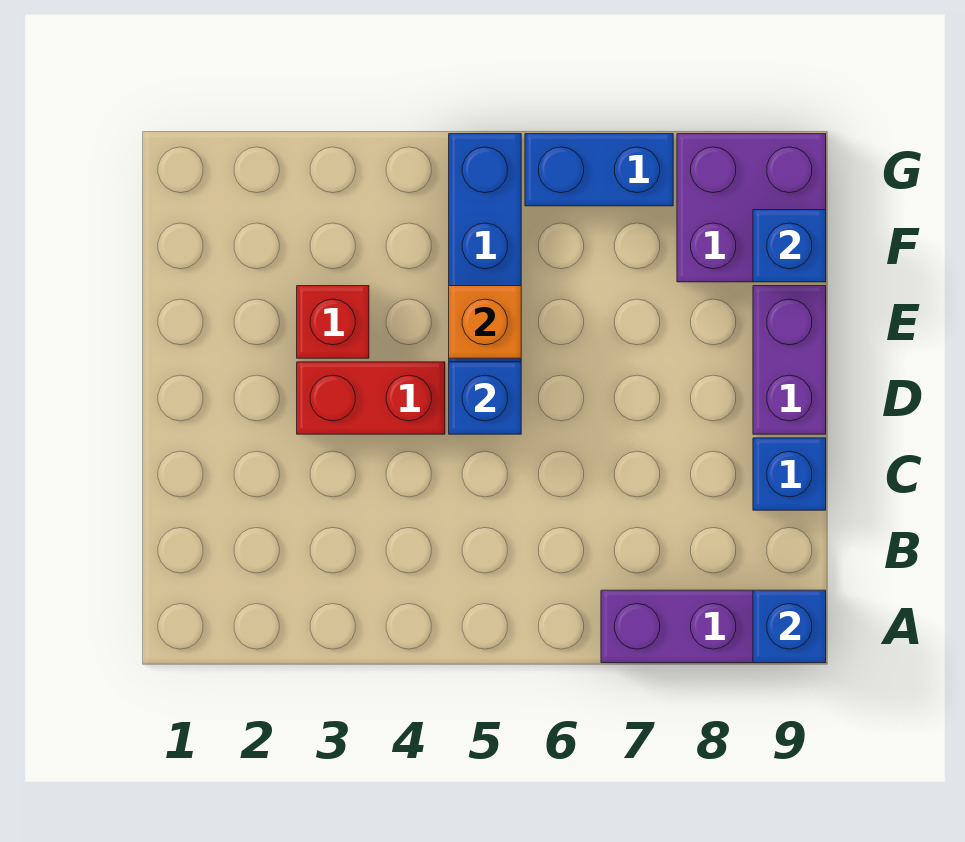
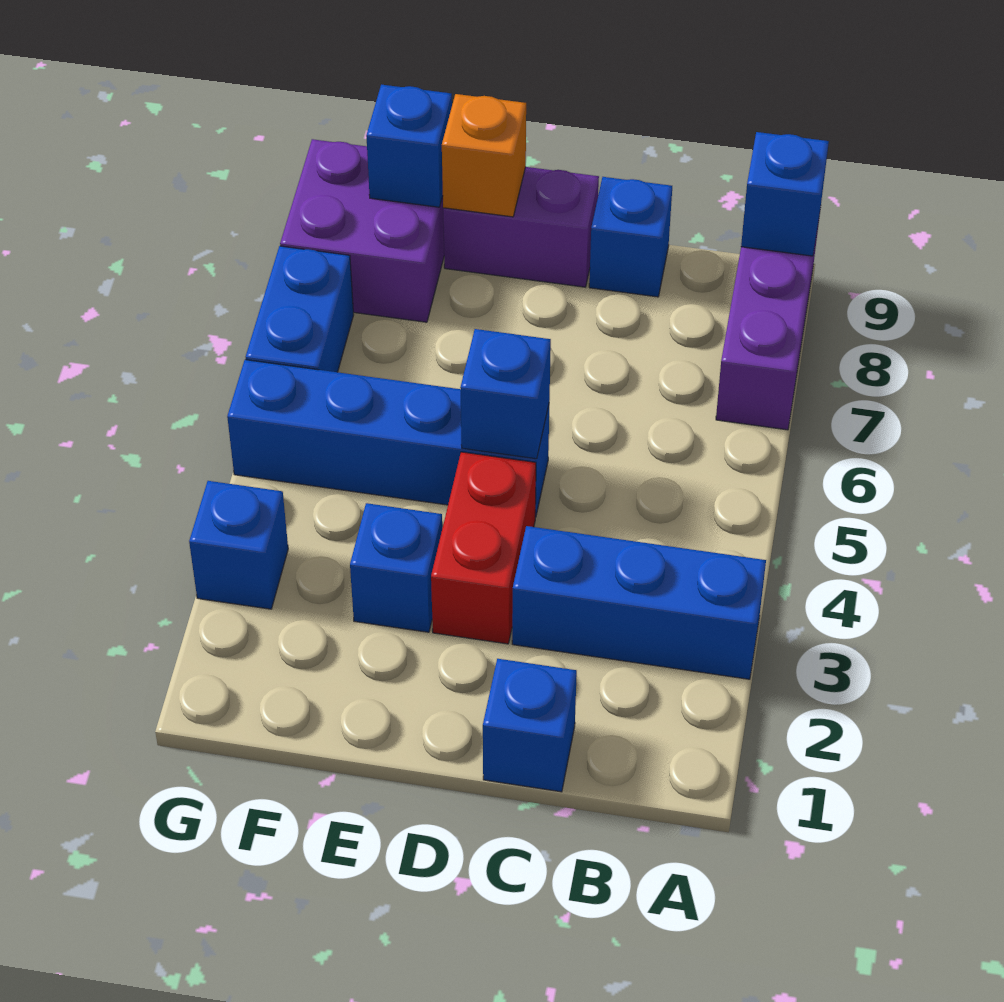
none -> blue 1x3 brick [512,526,766,679]
none -> blue 1x1 brick [483,659,577,792]
red 1x1 brick [297,286,369,358] -> blue 1x1 brick [350,503,442,632]
orange 1x1 brick [449,286,521,358] -> orange 1x1 brick moved to [442,94,526,217]
none -> blue 1x1 brick [189,481,288,609]

